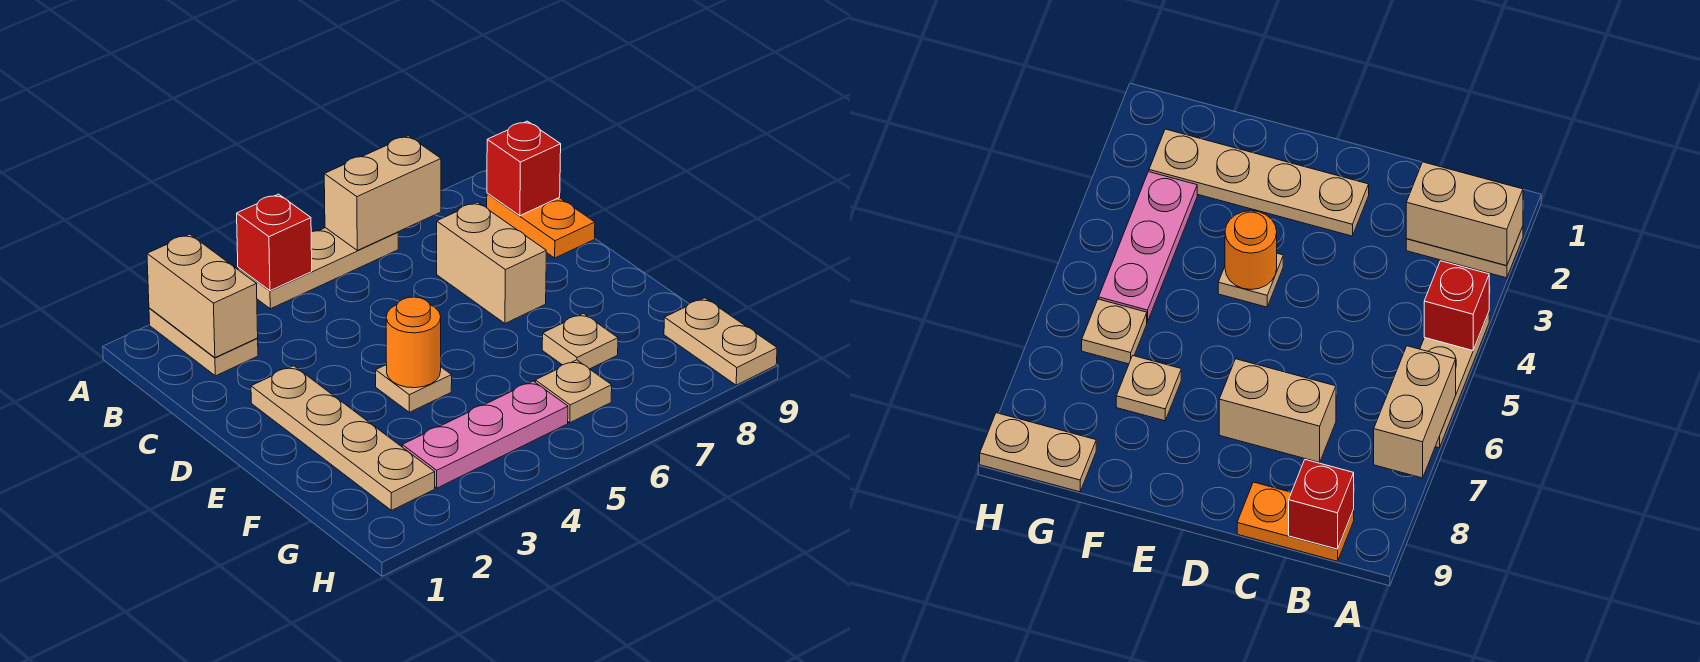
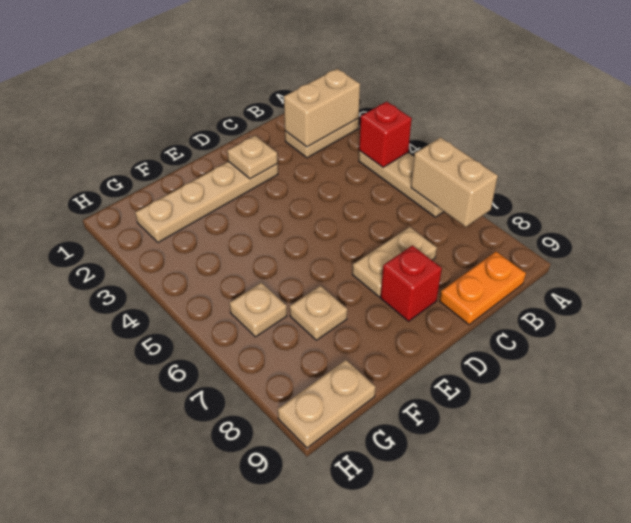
red 1x1 brick [487,121,561,216] -> red 1x1 brick moved to [381,246,442,321]
tan 1x2 brick [437,202,546,323] -> tan 1x2 plate [352,227,437,297]
tan 1x1 plate [376,365,452,412] -> tan 1x1 plate moved to [227,136,278,179]
orange 1x1 round brick [386,297,441,388] -> none
pink 1x3 plate [402,381,568,488] -> none

